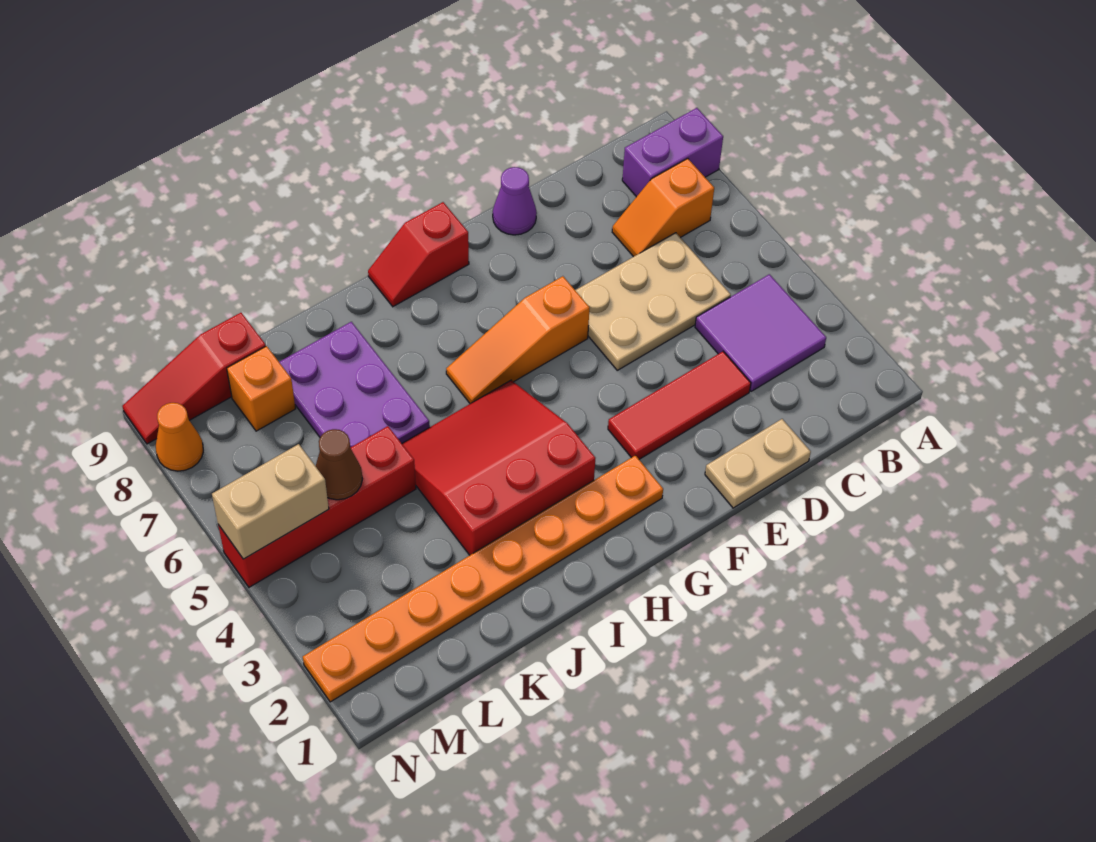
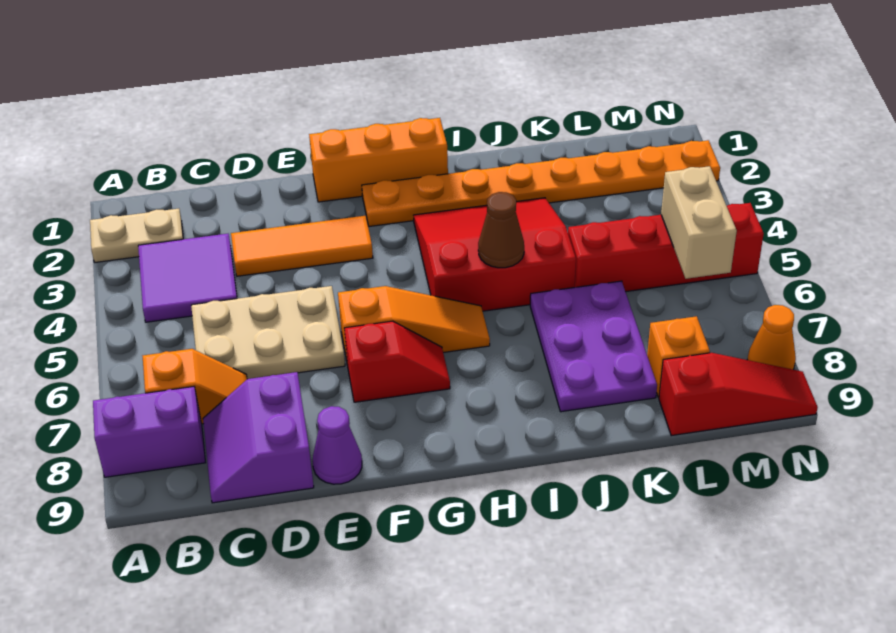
none -> purple 2x2 slope [203,372,314,503]
tan 1x2 plate [705,419,811,508] -> tan 1x2 plate moved to [90,209,183,262]
red 1x3 tile [608,351,751,459] -> orange 1x3 tile [231,216,373,276]
none -> orange 1x3 brick [309,118,448,202]
red 1x2 slope [368,202,469,306] -> red 1x2 slope moved to [344,321,450,402]
red 3x3 slope [402,380,595,555] -> red 3x3 slope turned to [414,198,576,311]
brown 1x1 cone [316,429,362,500] -> brown 1x1 cone moved to [478,192,524,268]
tan 1x2 brick [212,444,329,559] -> tan 1x2 brick turned to [661,166,737,279]

